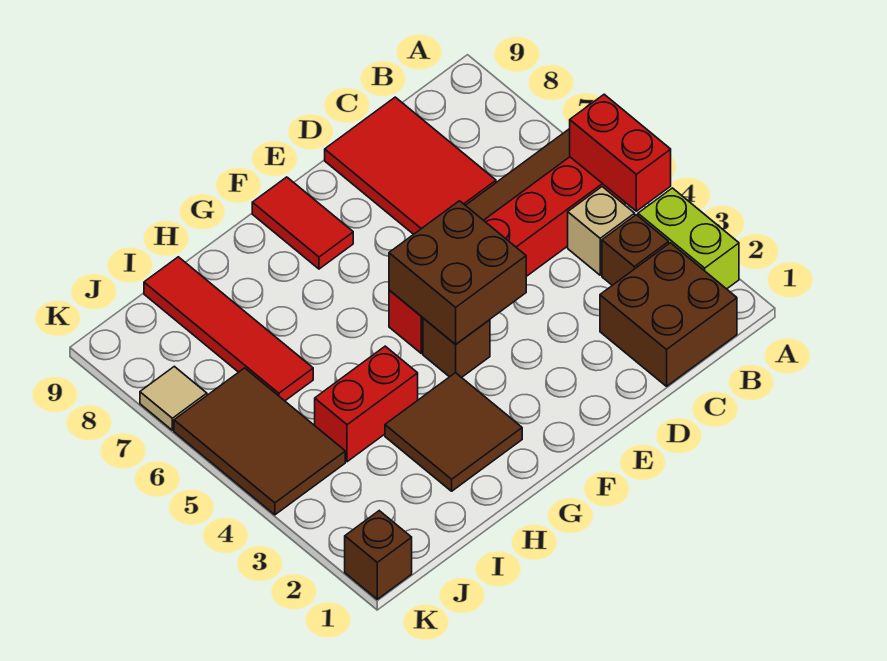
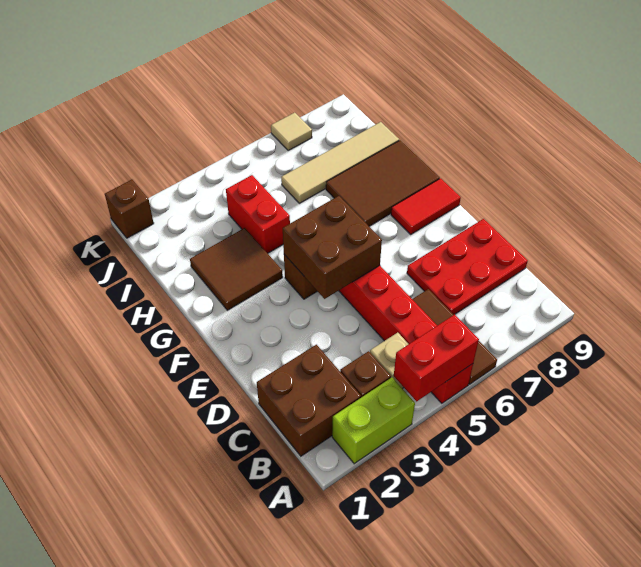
red 2x3 tile [325,97,496,234] -> red 2x3 plate [407,219,528,315]
red 1x4 tile [144,257,313,401] -> tan 1x4 tile [281,122,399,203]
brown 2x3 tile [174,368,345,515] -> brown 2x3 tile moved to [326,140,440,226]

